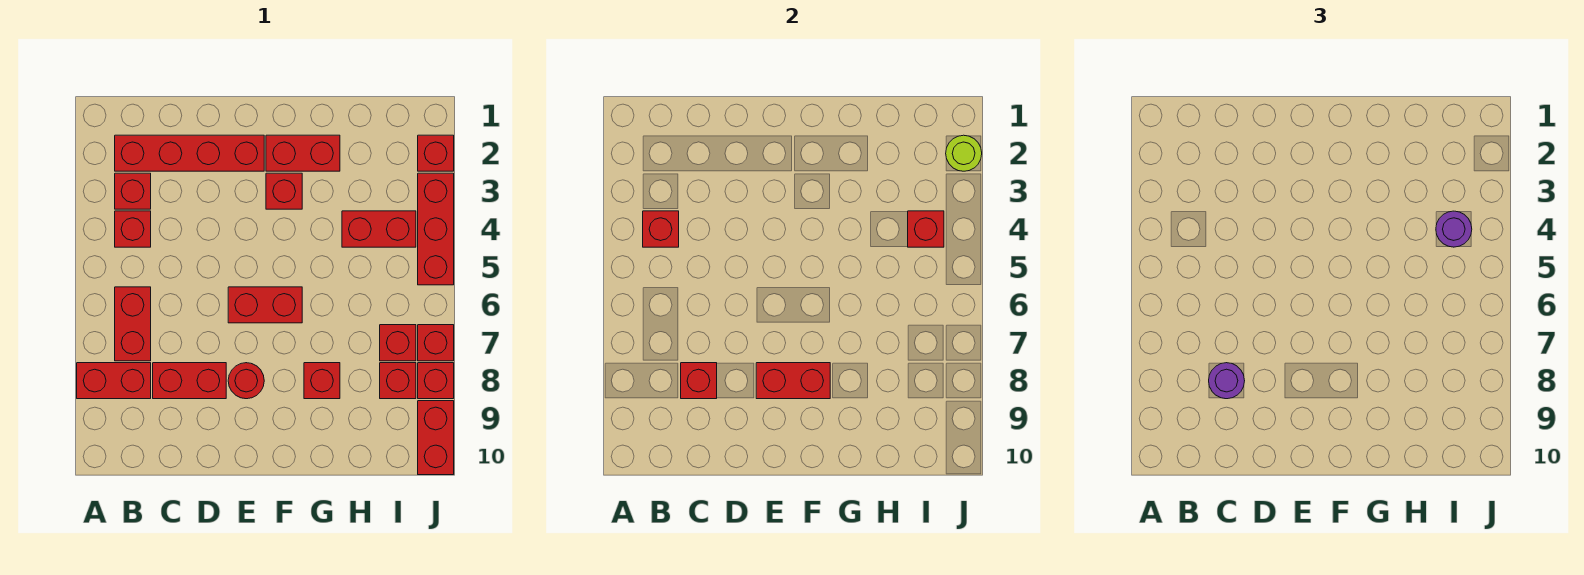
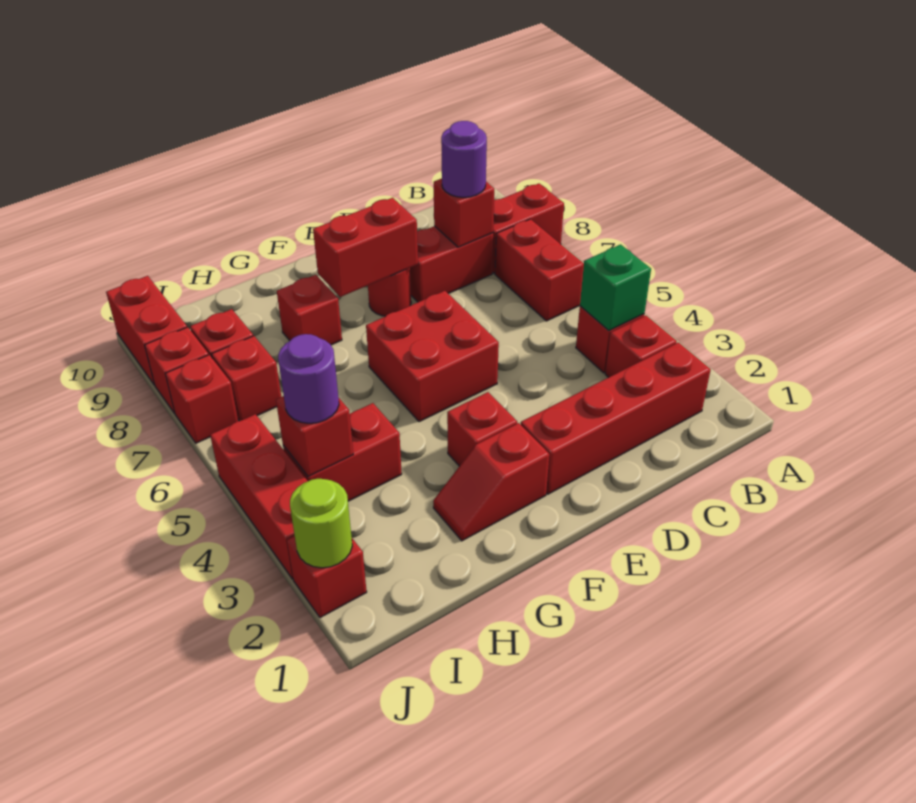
red 1x1 brick [643,211,679,247] -> green 1x1 brick [580,244,651,331]
red 1x2 brick [228,287,302,323] -> red 2x2 brick [366,291,499,422]
red 1x2 brick [266,135,340,171] -> red 1x2 slope [433,423,549,541]

